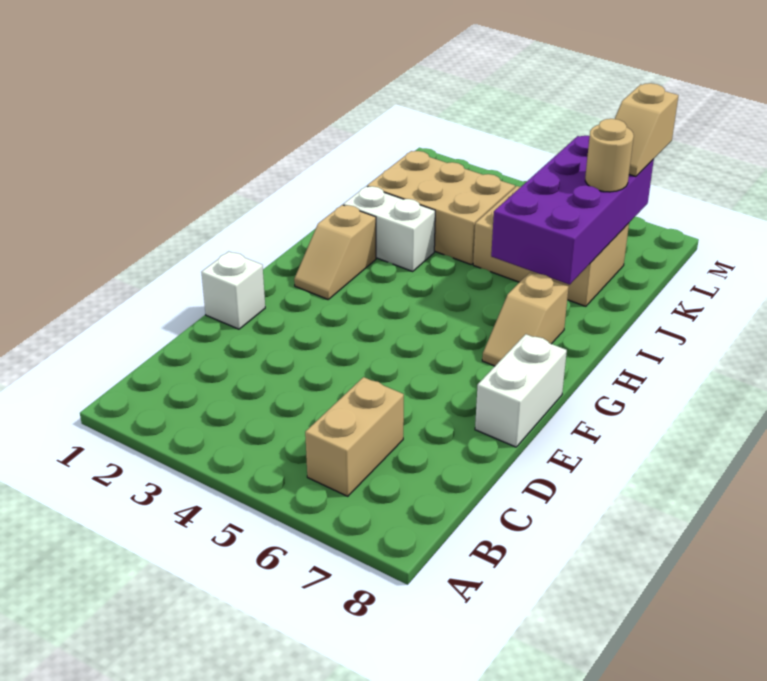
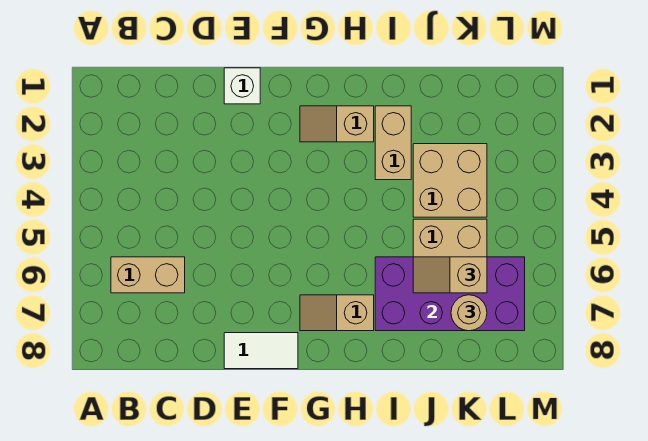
white 1x2 brick [475,334,567,447] -> white 1x2 tile [224,333,298,369]
white 1x2 brick [343,186,435,271] -> tan 1x2 brick [375,106,411,180]
tan 2x3 brick [367,151,515,264] -> tan 2x2 brick [413,144,487,217]
tan 1x2 slope [615,83,679,177] -> tan 1x2 slope moved to [413,257,487,293]

